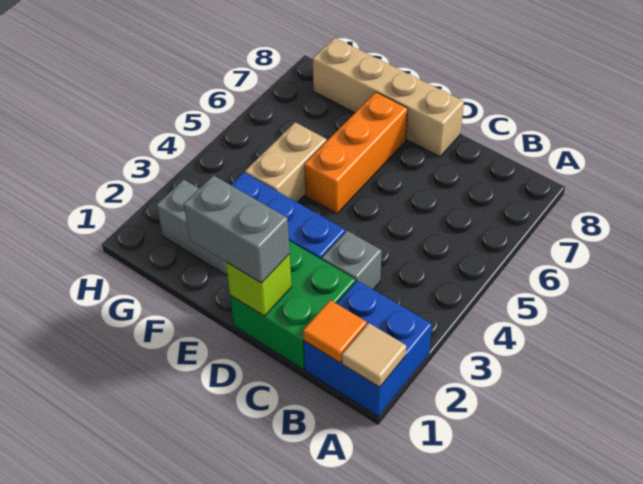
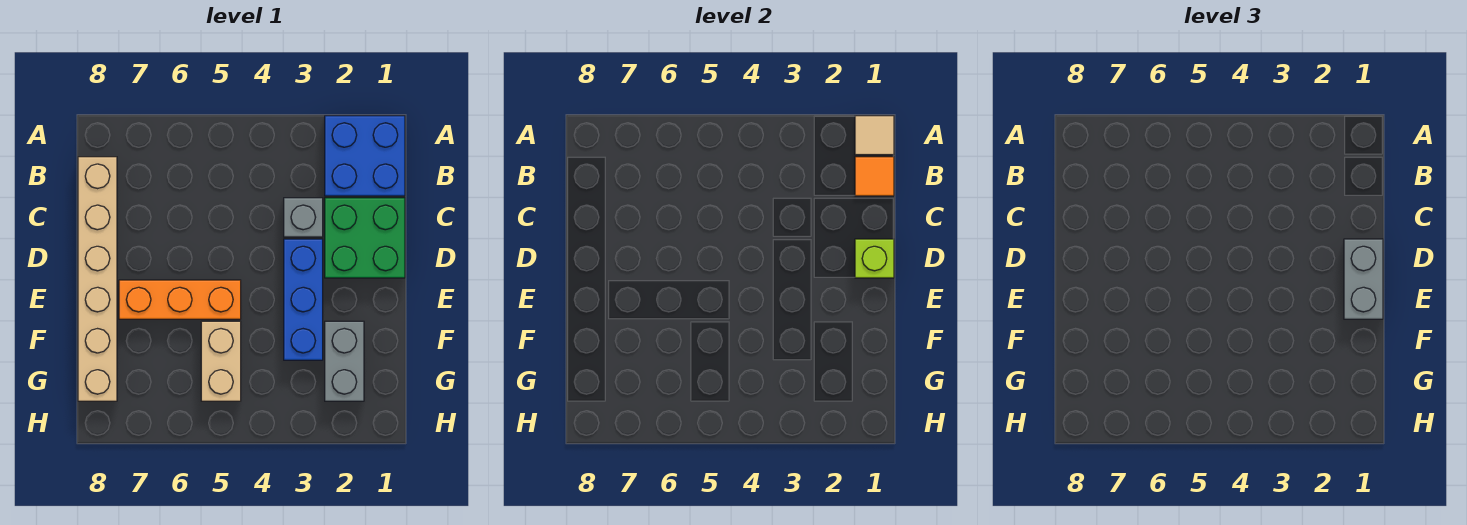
tan 1x4 brick [313,38,464,157] -> tan 1x6 brick [78,157,117,401]
tan 1x2 brick [245,122,327,202] -> tan 1x2 brick turned to [201,321,241,401]

